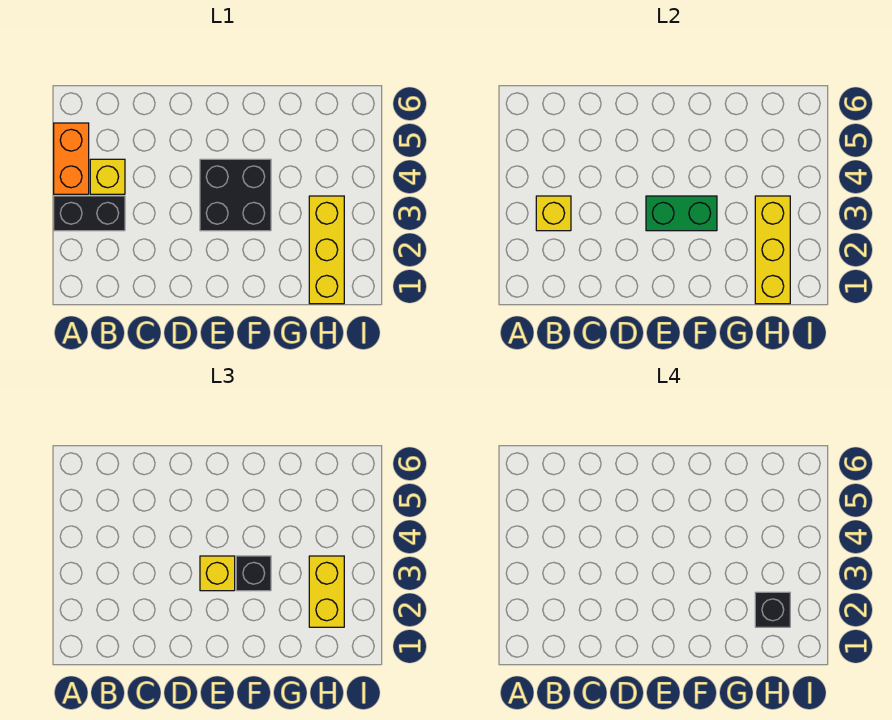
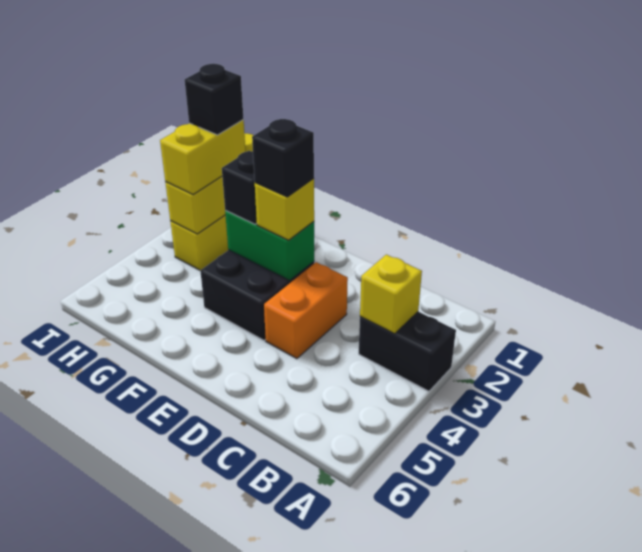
orange 1x2 brick [54,123,89,194] -> orange 1x2 brick moved to [264,262,348,359]
yellow 1x1 brick [90,159,125,194] -> none
none -> black 1x1 brick [252,119,314,197]

